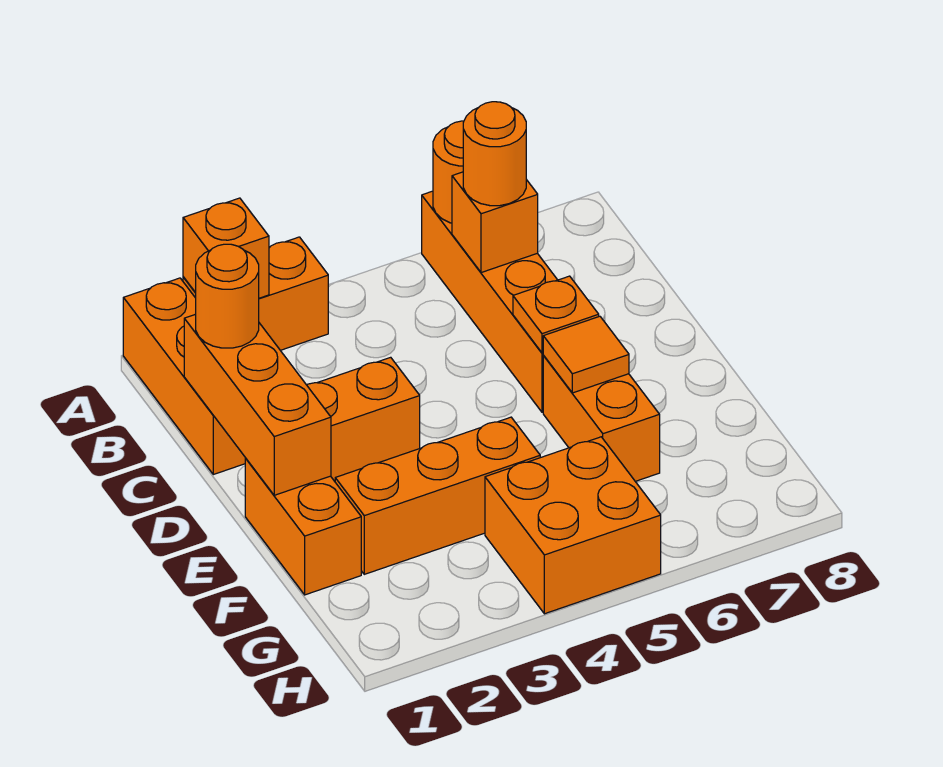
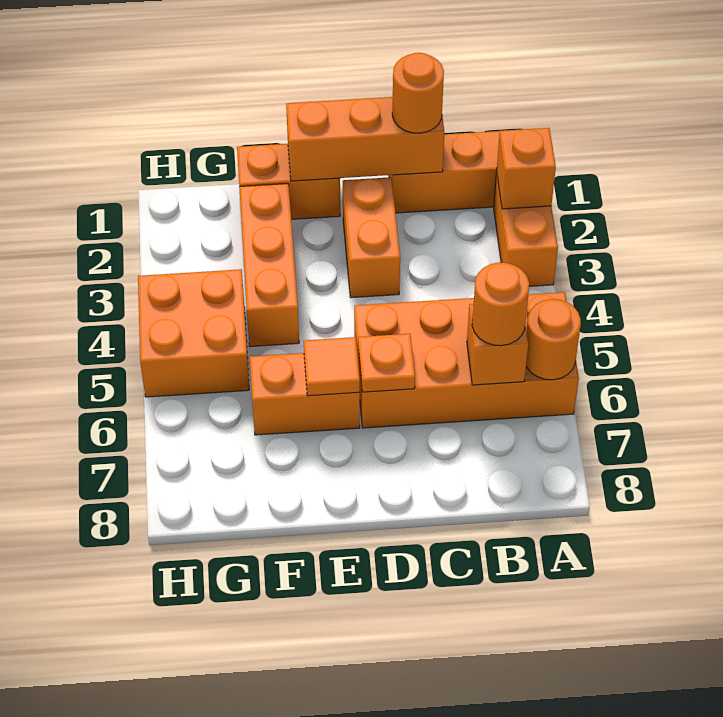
orange 1x4 brick [422,191,557,412] -> orange 2x4 brick [354,292,579,428]

